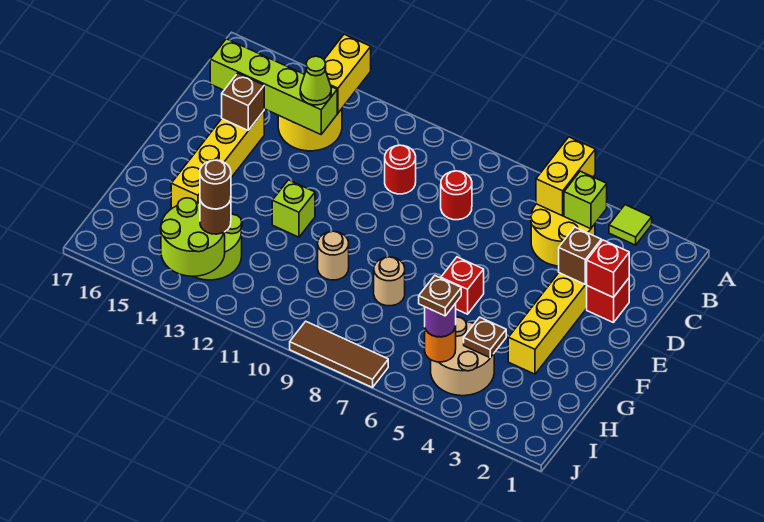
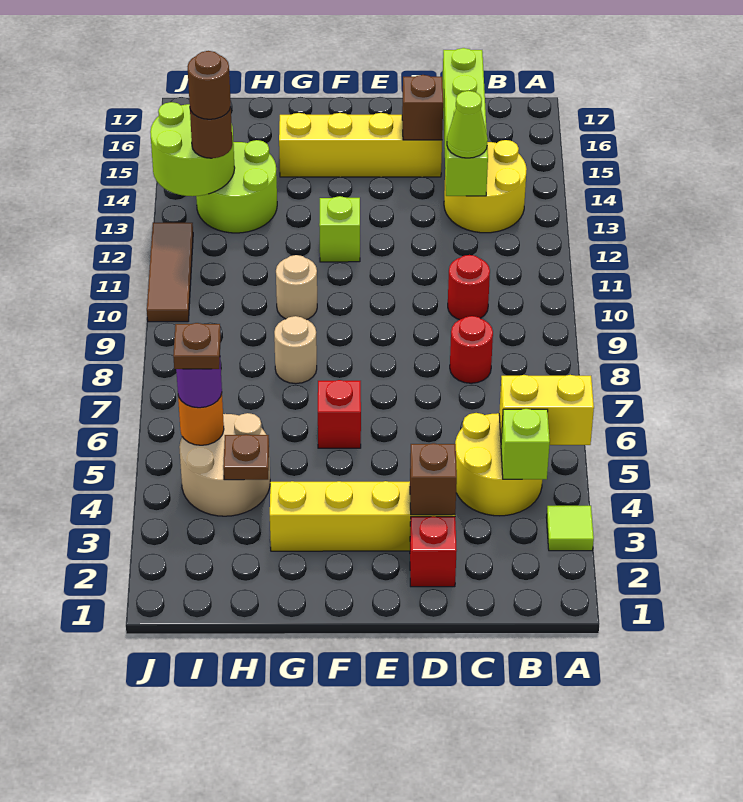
yellow 1x2 brick [324,34,371,113] -> none
red 1x1 brick [586,240,629,298] -> none
brown 1x3 tile [290,321,388,388] -> brown 1x3 tile moved to [147,223,193,322]

